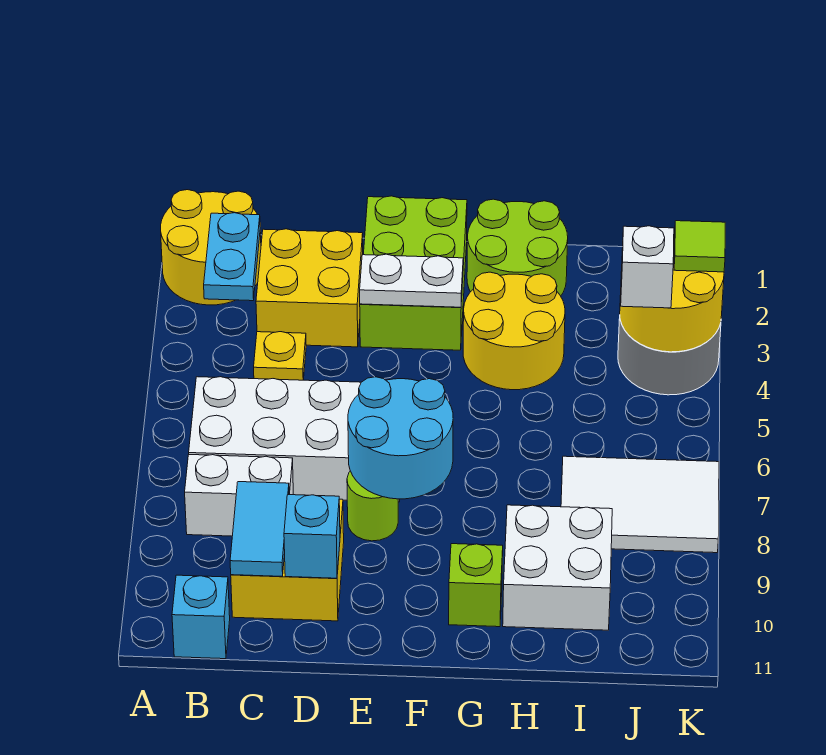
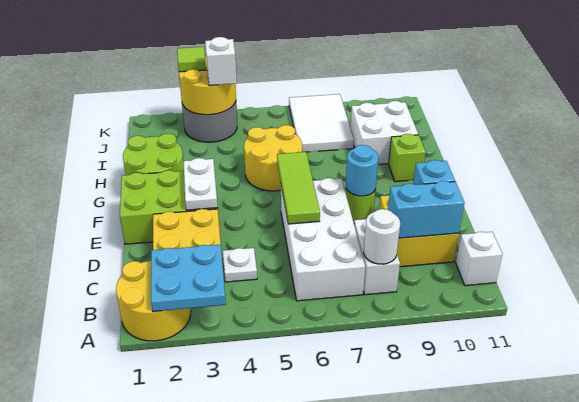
cyan 1x2 plate [204,213,260,301] -> cyan 2x2 plate [151,245,226,311]
none -> white 1x1 round brick [364,209,400,264]
cyan 1x1 brick [172,575,230,659] -> white 1x1 brick [456,232,502,286]
yellow 1x1 plate [254,332,306,380] -> white 1x1 plate [223,248,257,282]
cyan 1x2 tile [230,482,289,576] -> cyan 1x2 brick [388,181,464,238]
none -> lime 1x3 tile [277,152,320,224]
cyan 2x2 round brick [348,377,453,499] -> cyan 1x1 round brick [346,145,378,196]
yellow 2x2 round brick [463,272,565,390] -> yellow 2x2 round brick moved to [244,125,302,191]

